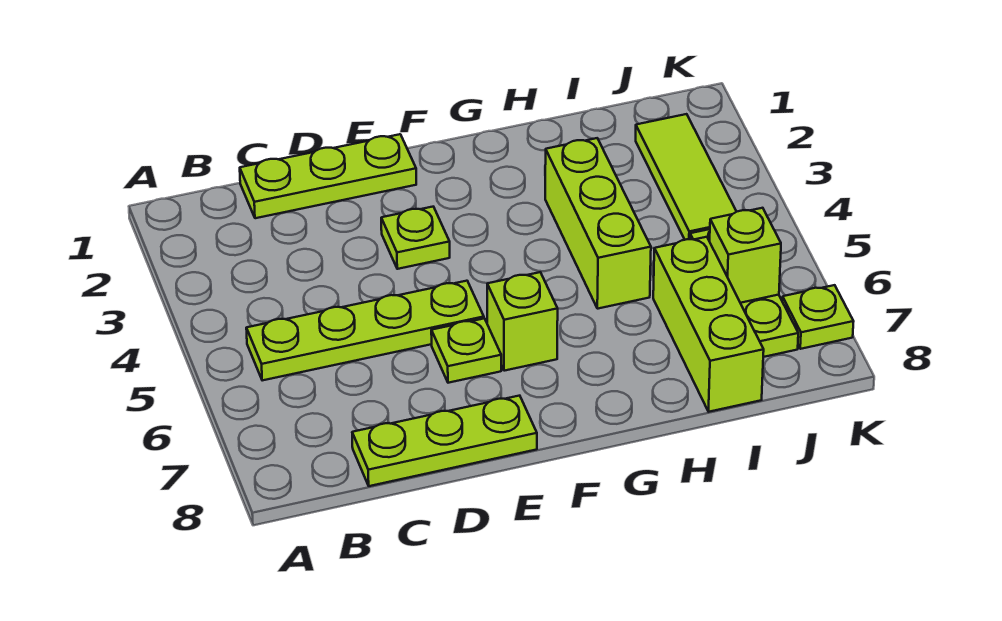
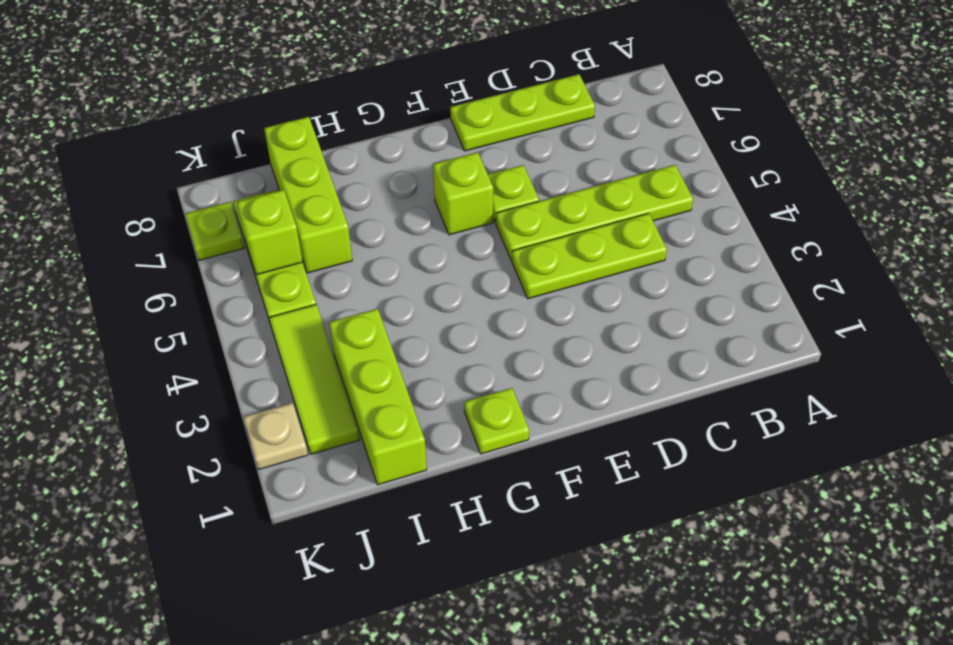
lime 1x3 plate [240,134,416,218] -> lime 1x3 plate moved to [512,213,667,299]
lime 1x1 plate [381,207,450,269] -> lime 1x1 plate moved to [464,388,529,454]
lime 1x3 brick [545,138,651,309] -> lime 1x3 brick moved to [329,309,427,485]
none -> tan 1x1 plate [243,403,308,470]

